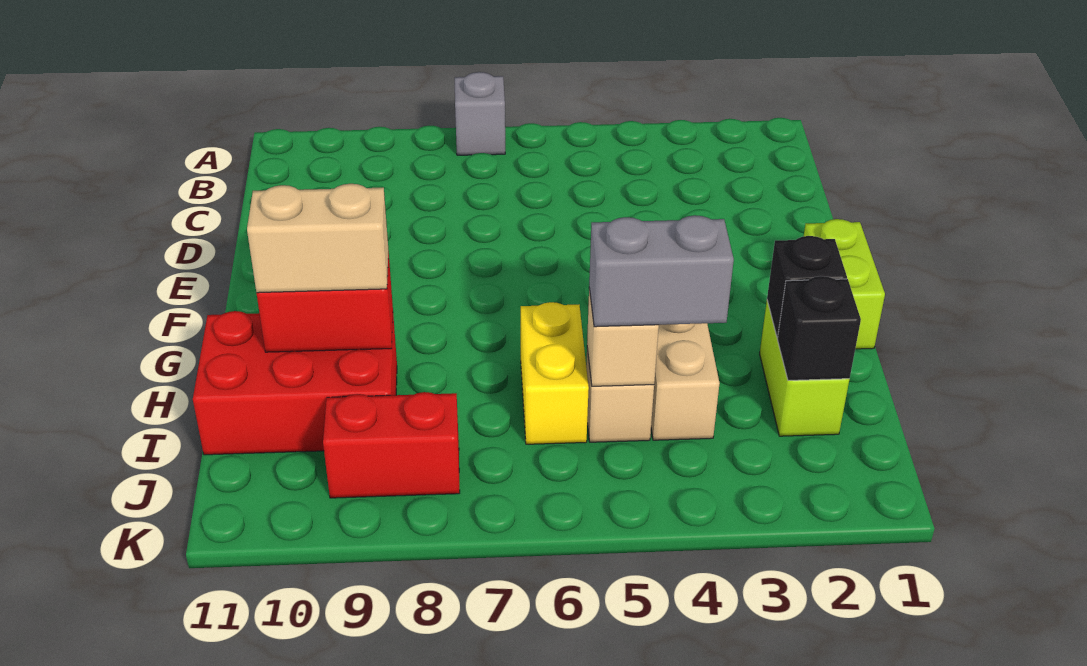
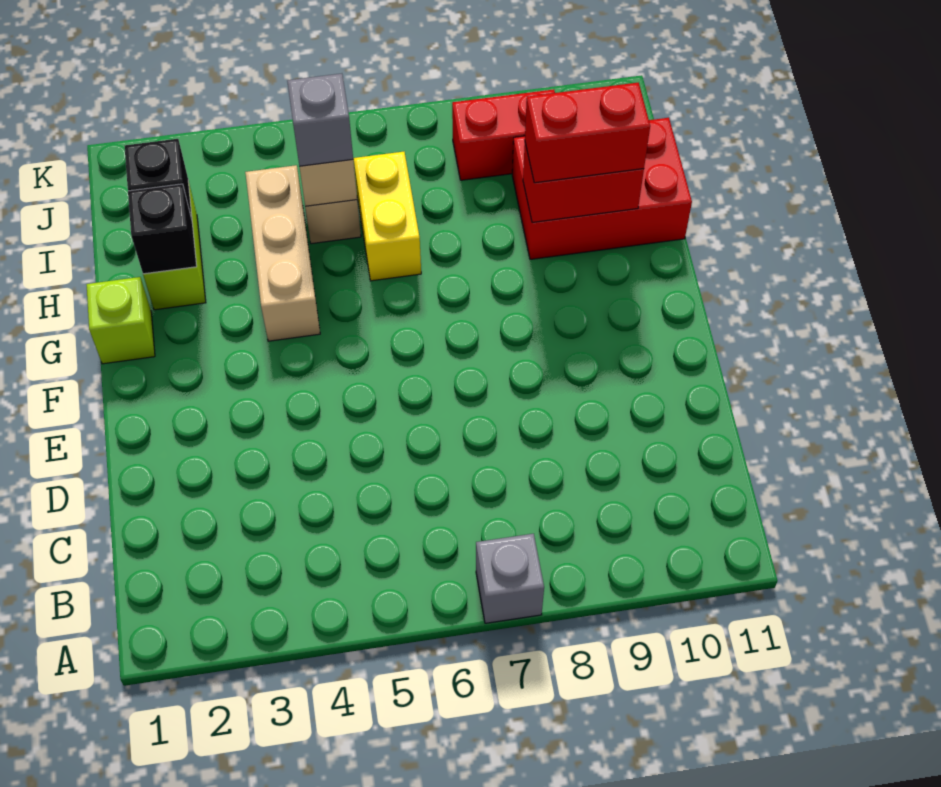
lime 1x2 brick [804,219,885,349] -> lime 1x1 brick [86,277,155,364]
tan 1x2 brick [247,184,388,293] -> red 1x2 brick [525,83,650,183]
grey 1x2 brick [589,215,734,327] -> grey 1x1 brick [287,74,353,166]

